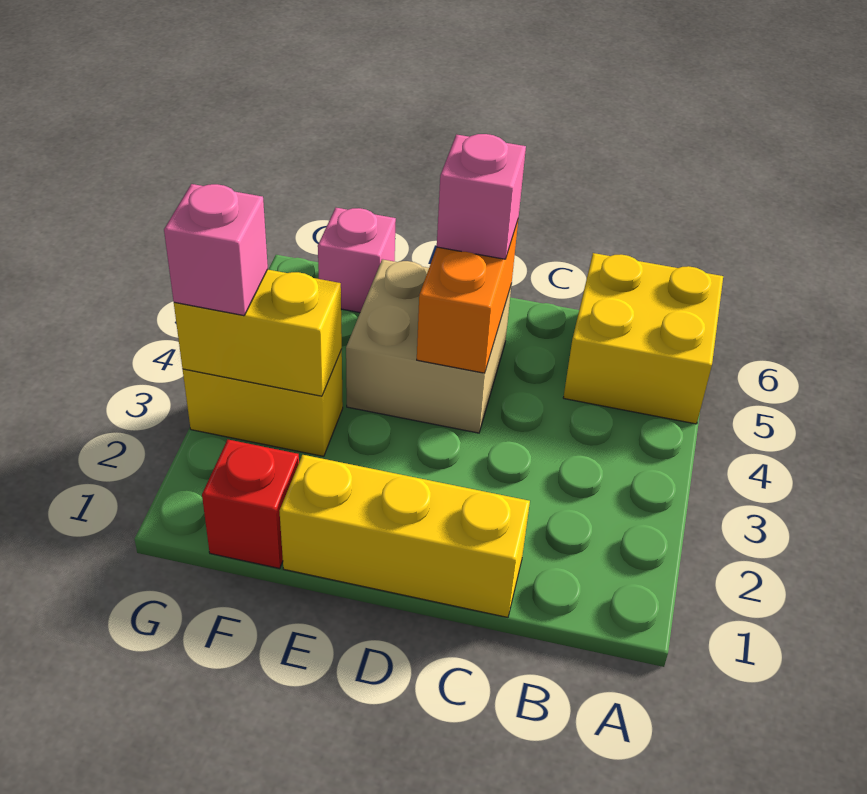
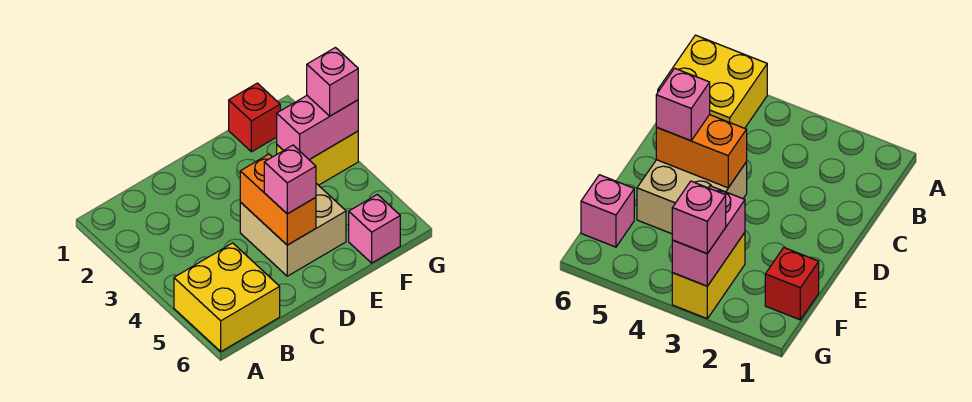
yellow 1x3 brick [280,455,530,617] -> none
yellow 1x2 brick [174,270,342,396] -> pink 1x2 brick [277,96,358,160]

